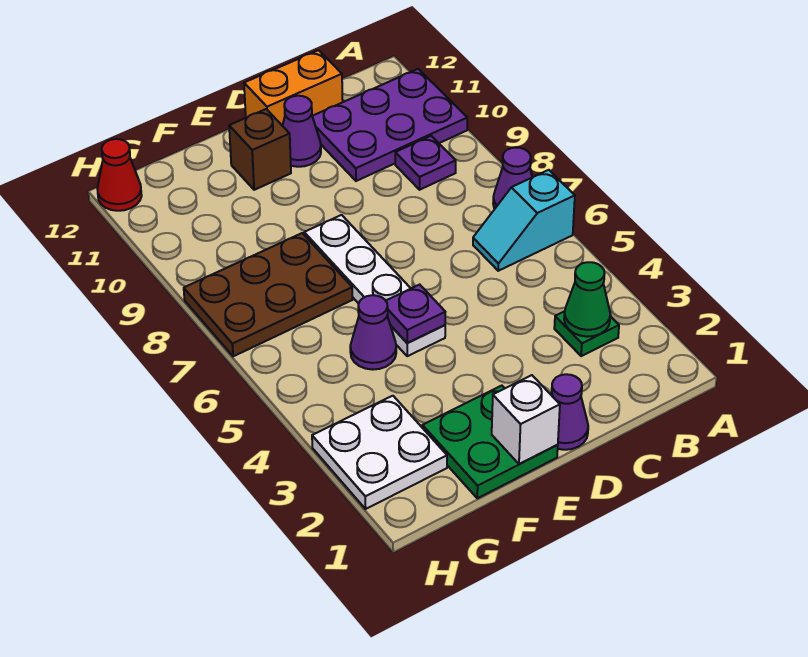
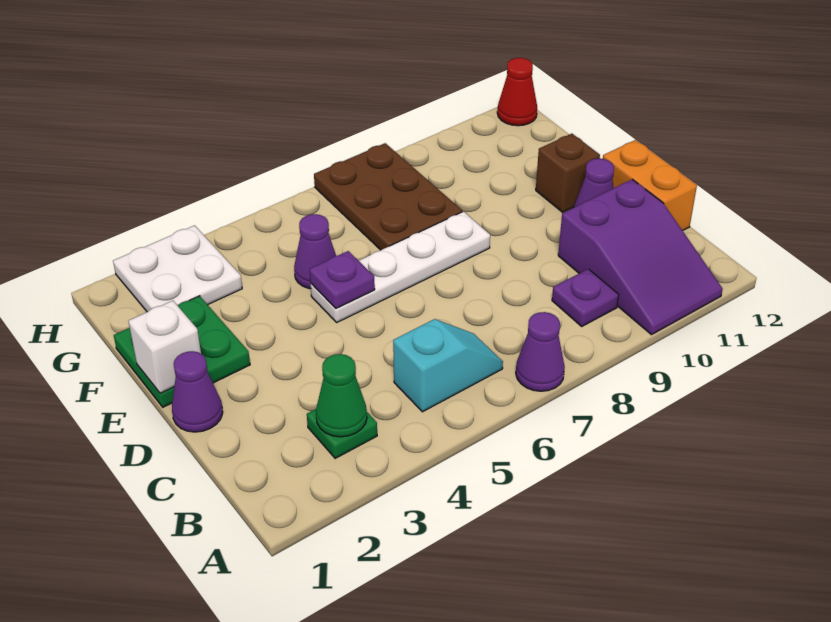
cyan 1x2 slope [473,170,575,271] -> cyan 1x2 slope turned to [393,319,503,412]
purple 2x3 plate [312,69,467,181] -> purple 2x3 slope [558,179,723,335]

